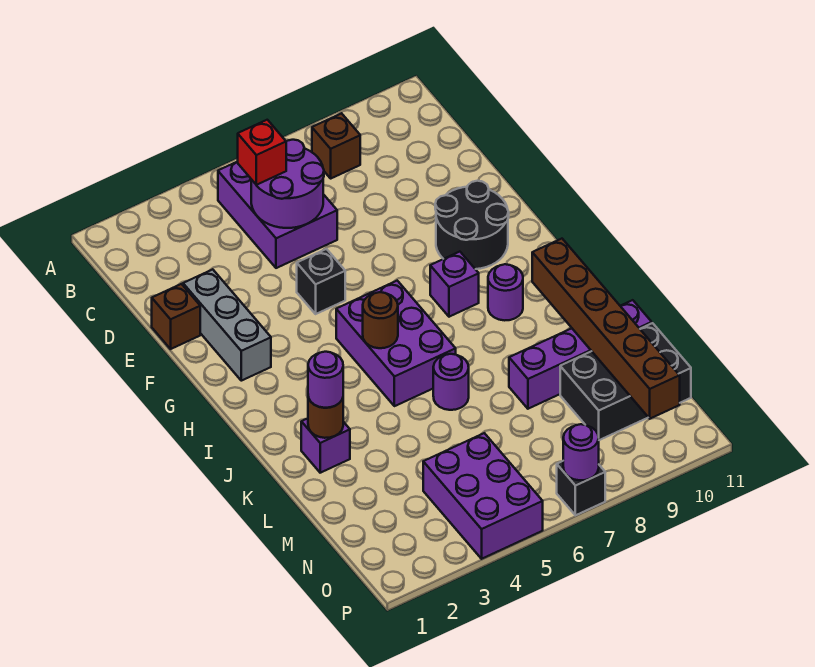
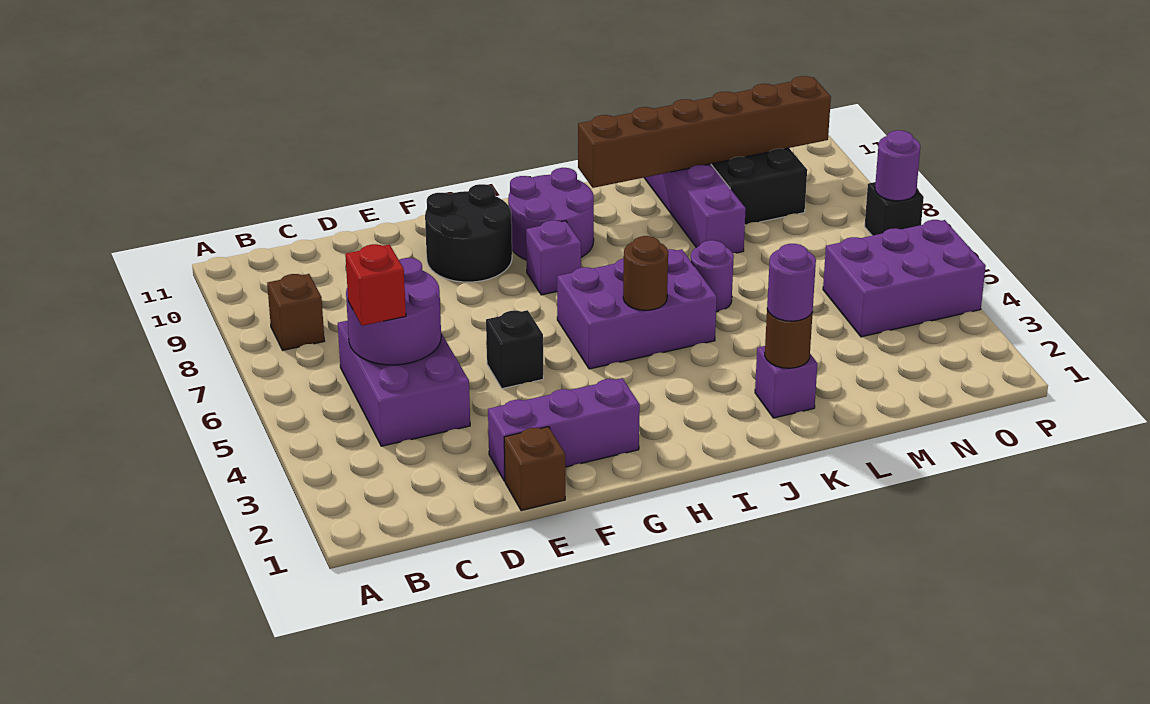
purple 2x3 brick [218,161,337,268] -> purple 2x3 brick turned to [338,321,470,446]
grey 1x3 brick [183,269,271,381] -> purple 1x3 brick [488,378,640,481]
purple 1x1 round brick [488,264,523,320] -> purple 2x2 round brick [508,168,594,260]

